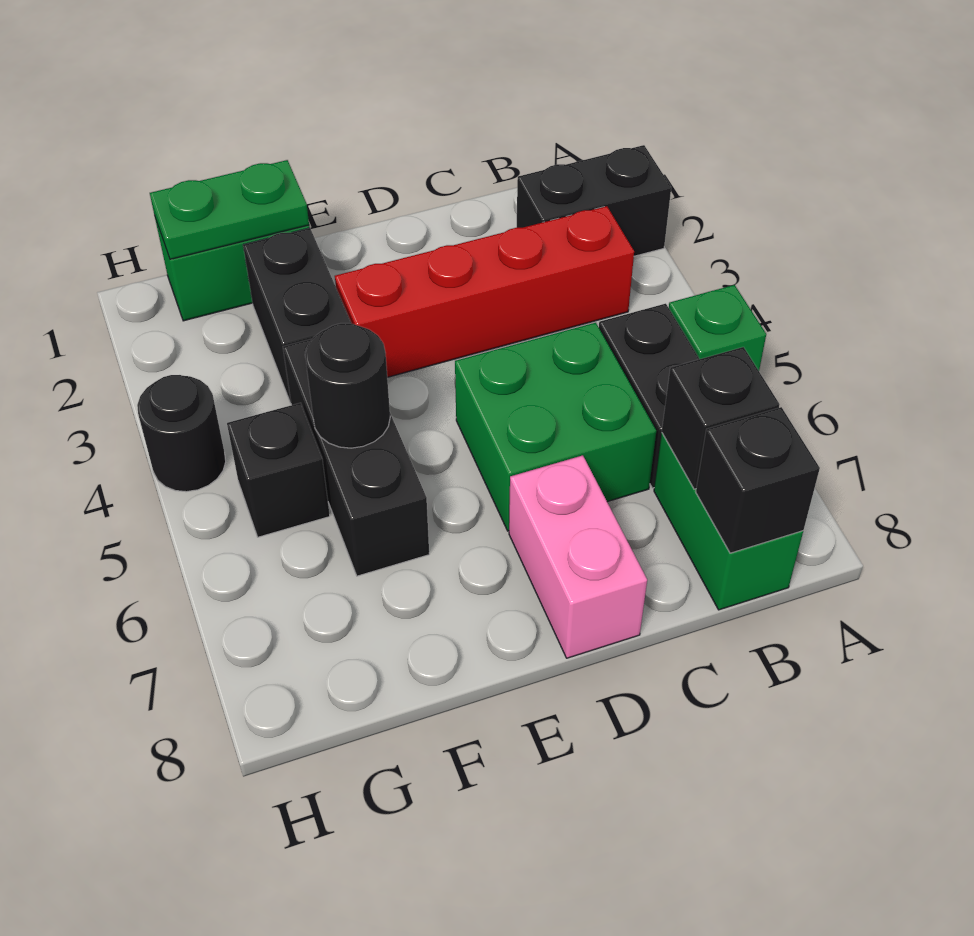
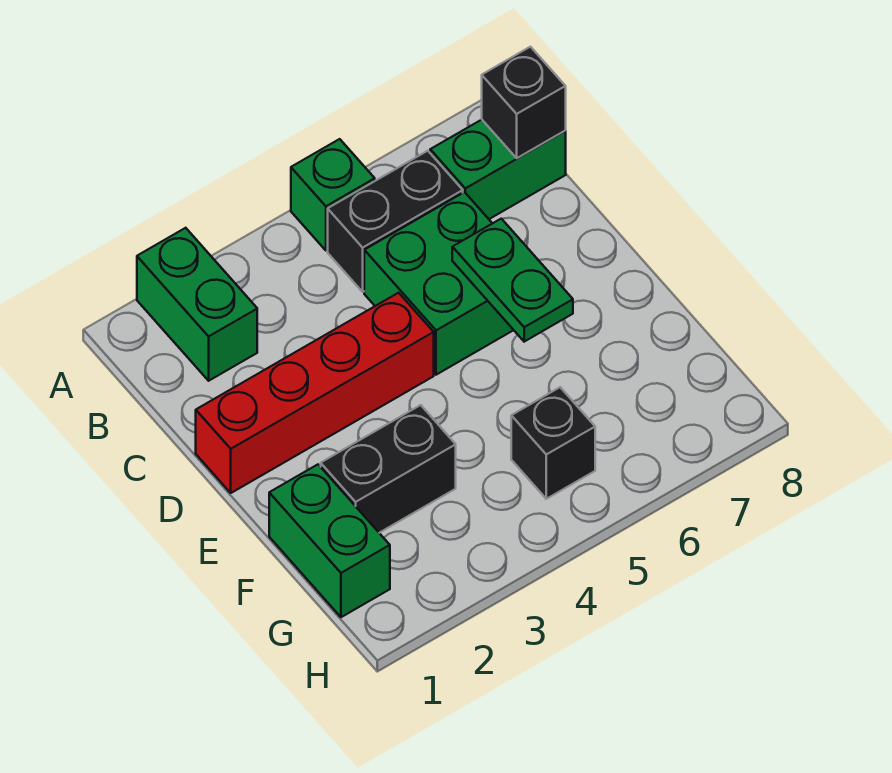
black 1x2 brick [517,145,671,256] -> green 1x2 brick [137,228,257,381]
red 1x4 brick [335,206,634,377] -> red 1x4 brick turned to [196,293,434,493]
black 1x1 brick [662,347,780,489] -> none
pink 1x2 brick [509,455,647,658] -> none
green 1x2 plate [150,160,309,259] -> green 1x2 plate moved to [452,219,573,342]
black 1x3 brick [283,339,429,576] -> none
black 1x1 round brick [305,323,390,448] -> none
black 1x1 round brick [137,375,226,492] -> none

